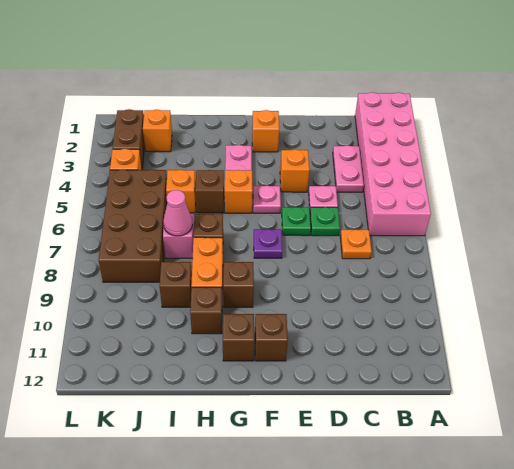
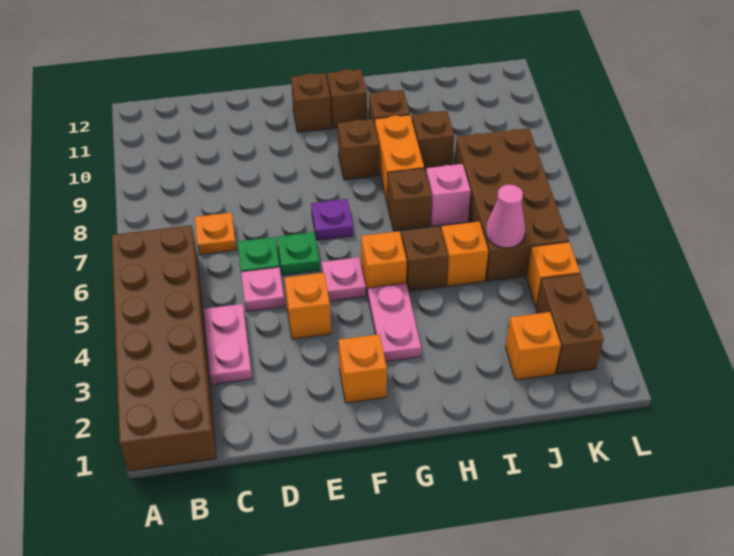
pink 2x6 brick [355,92,431,236] -> brown 2x6 brick [112,225,216,471]
pink 1x1 cone [163,190,193,236] -> pink 1x1 cone moved to [486,185,525,248]

